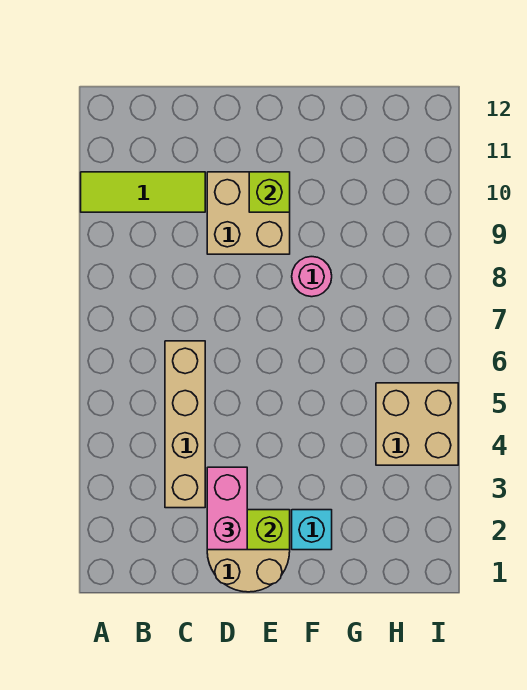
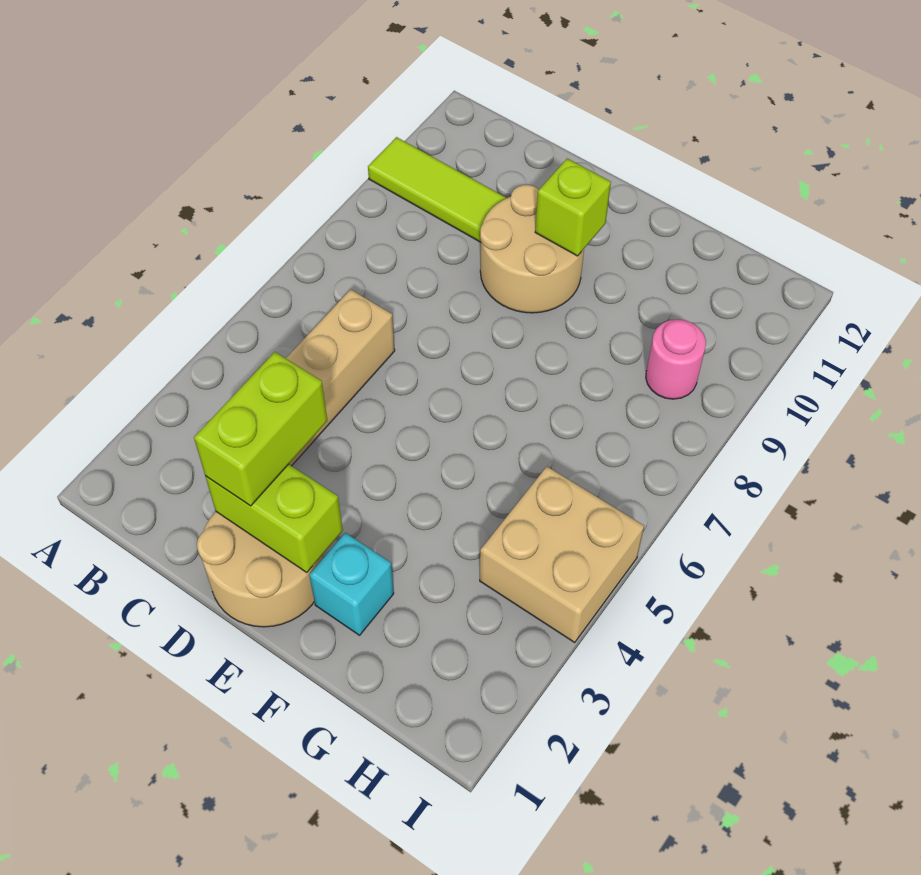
pink 1x2 brick [207,467,247,550] -> lime 1x2 brick [194,352,327,506]
tan 2x2 brick [207,172,290,254] -> tan 2x2 round brick [480,185,584,313]
pink 1x1 round brick [292,257,332,297] -> pink 1x1 round brick moved to [646,319,706,399]

